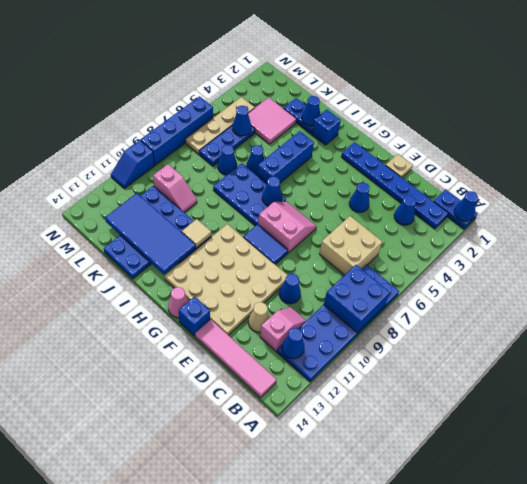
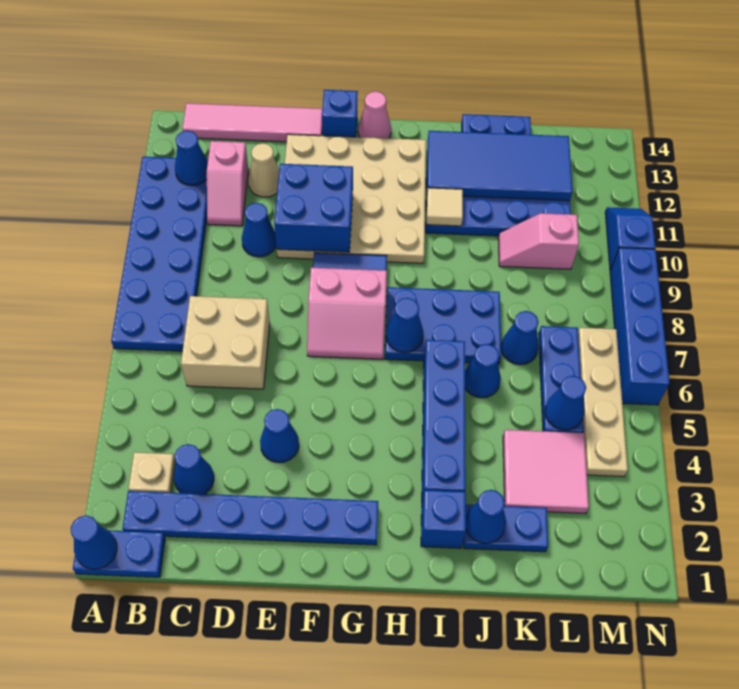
blue 2x2 brick [324,265,390,333] -> blue 2x2 brick moved to [274,164,353,252]
tan 1x1 plate [386,154,413,178] -> tan 1x1 plate moved to [128,452,175,493]
blue 1x3 brick [257,131,314,183] -> blue 1x4 brick [422,340,466,503]

